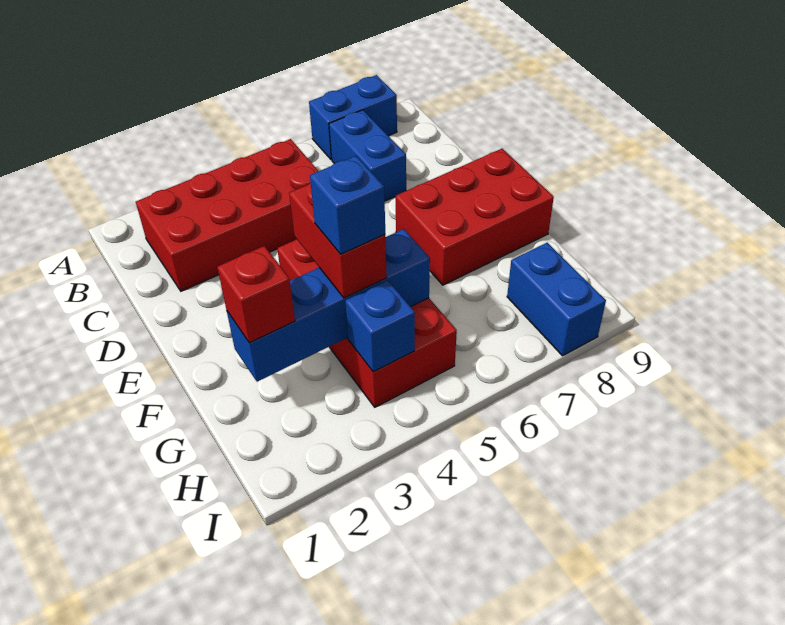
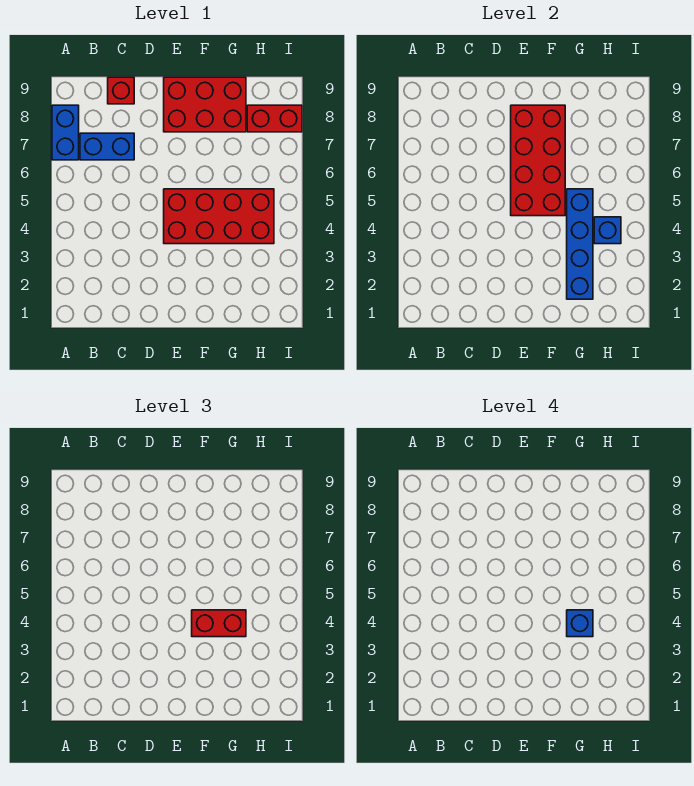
red 2x4 brick [136,139,318,291] -> red 2x4 brick moved to [511,105,565,216]
red 2x3 brick [396,149,554,285] -> red 2x3 brick turned to [164,77,246,132]
red 1x1 brick [217,246,295,343] -> red 1x1 brick moved to [108,77,134,104]
blue 1x2 brick [507,243,606,356] -> red 1x2 brick [247,105,302,132]

